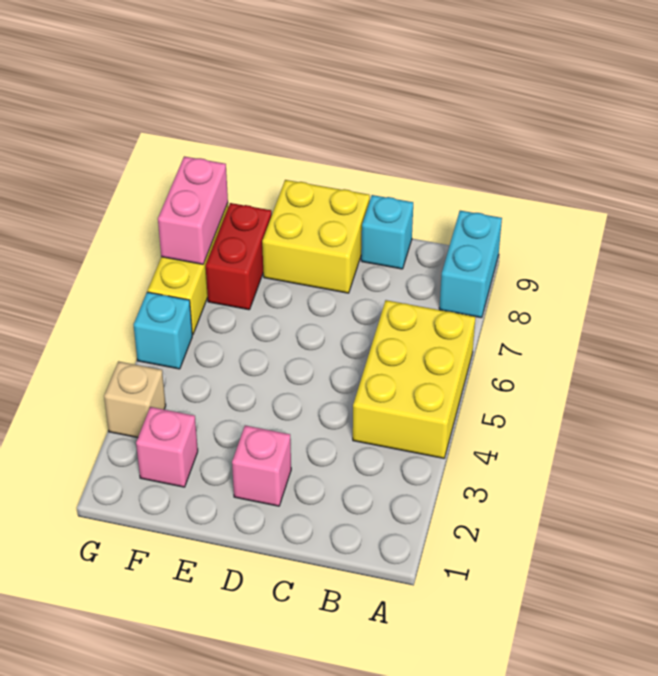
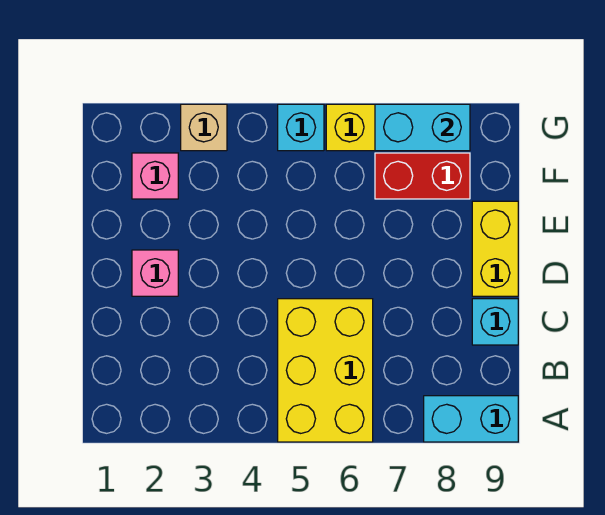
yellow 2x3 brick [353,300,475,458] -> yellow 2x3 brick turned to [278,299,373,442]
yellow 2x2 brick [262,180,370,293] -> yellow 1x2 brick [472,201,518,296]
pink 1x2 brick [158,156,228,264] -> cyan 1x2 brick [375,104,470,151]

